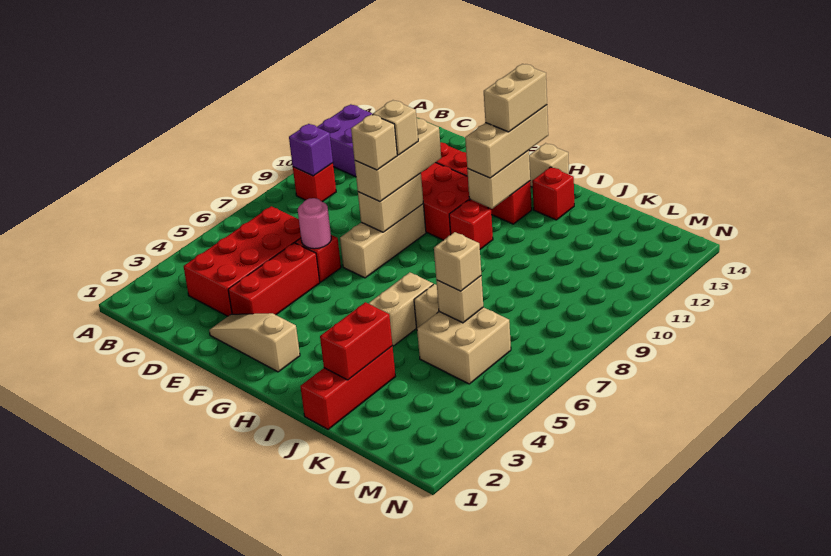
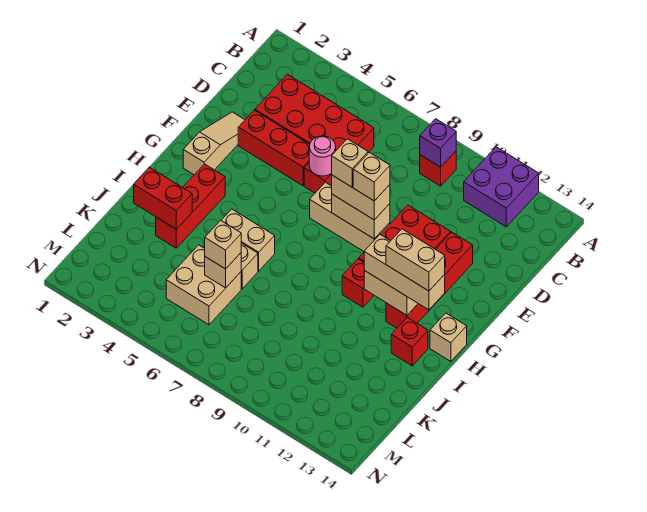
tan 1x3 brick [355,118,441,202] -> tan 1x2 brick [332,175,390,220]
red 1x3 brick [300,346,395,429] -> red 1x3 brick turned to [156,164,225,248]

